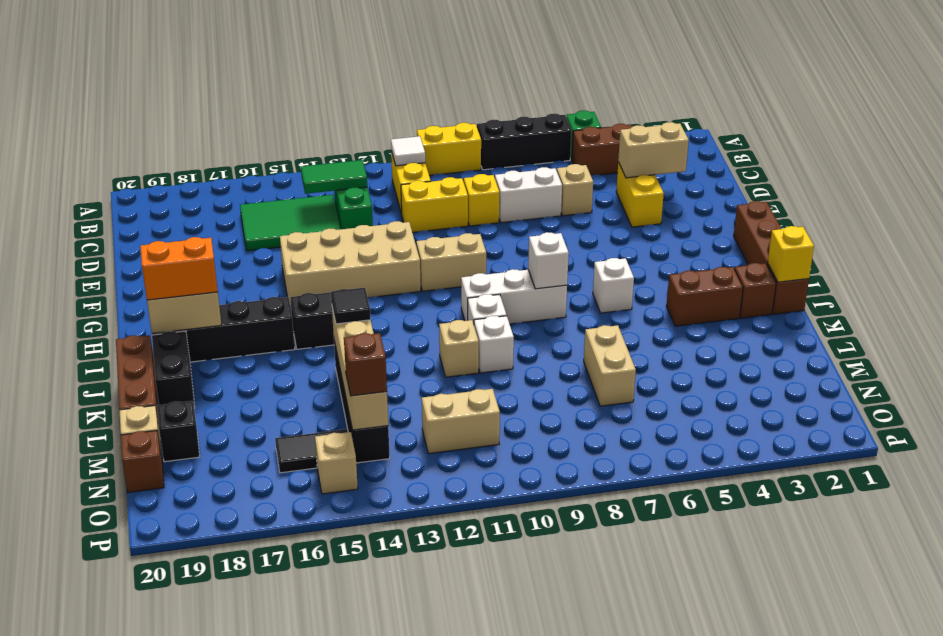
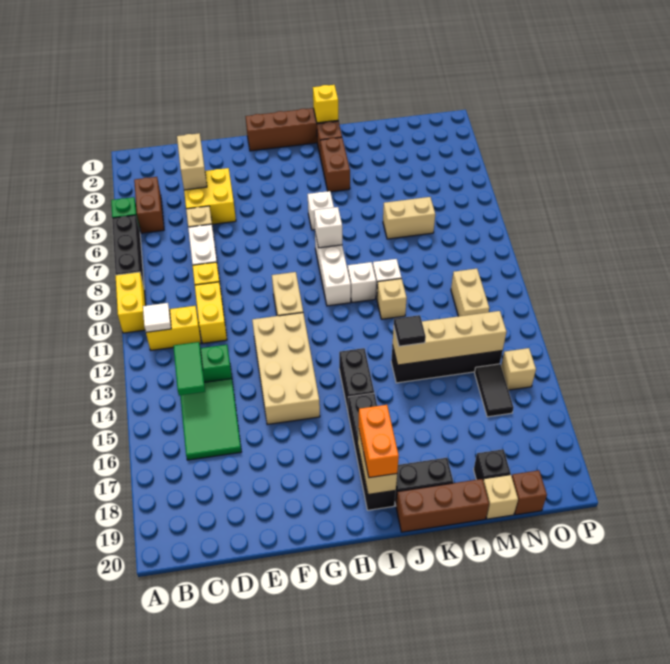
yellow 1x2 brick [616,162,664,227] -> yellow 2x2 brick [184,168,236,224]
brown 1x1 brick [344,333,387,396] -> none

